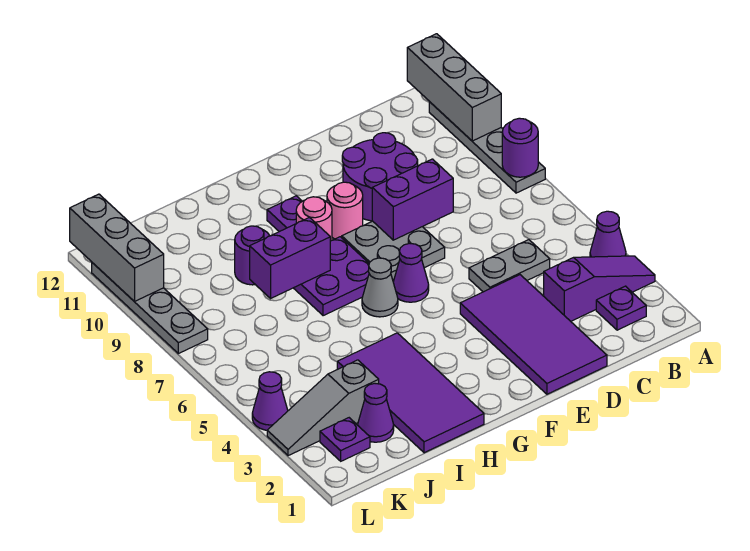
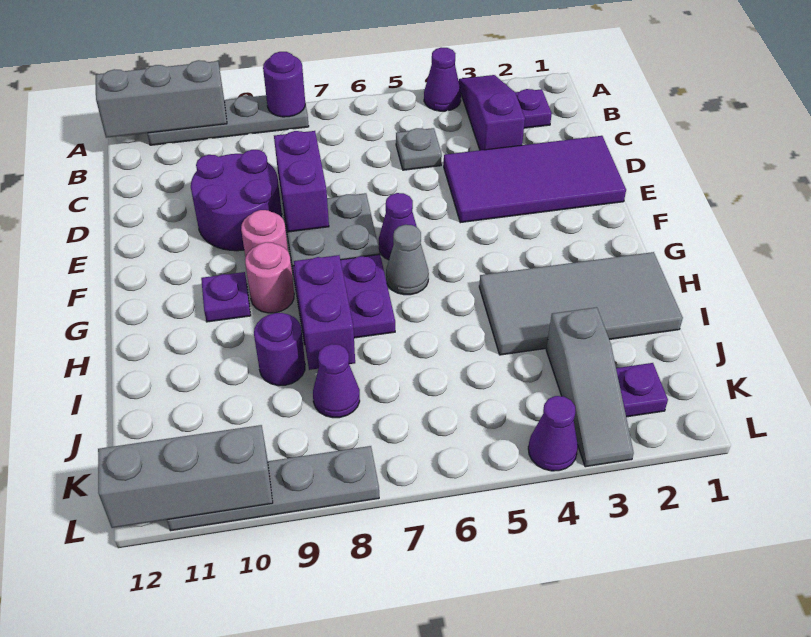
grey 1x2 plate [469,240,550,292] -> grey 1x1 plate [396,128,442,170]
purple 2x4 tile [337,333,484,453] -> grey 2x4 tile [479,252,683,355]
purple 1x1 cone [358,383,394,442] -> purple 1x1 cone moved to [313,344,360,418]

